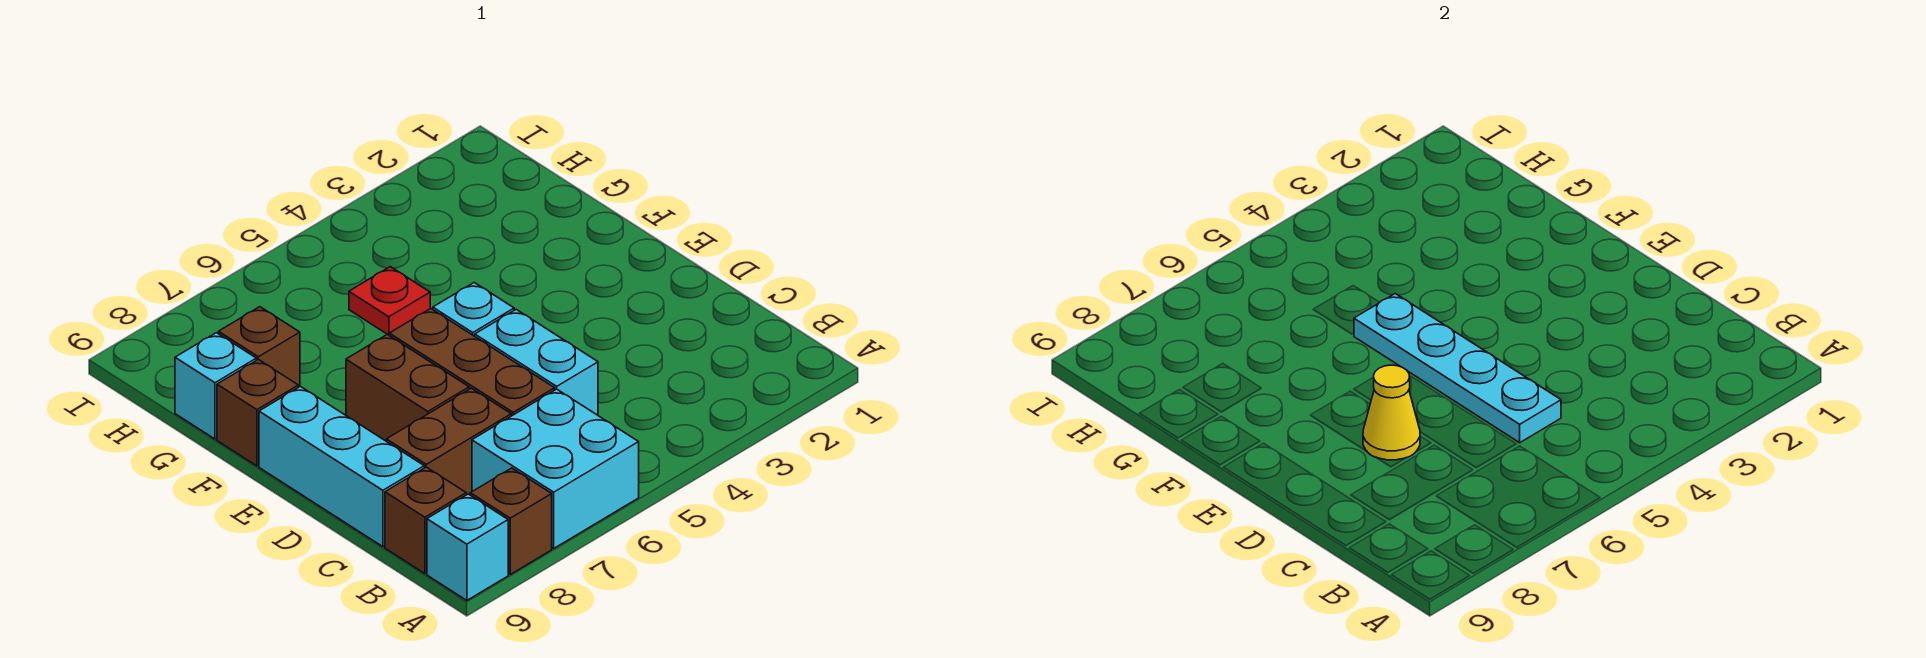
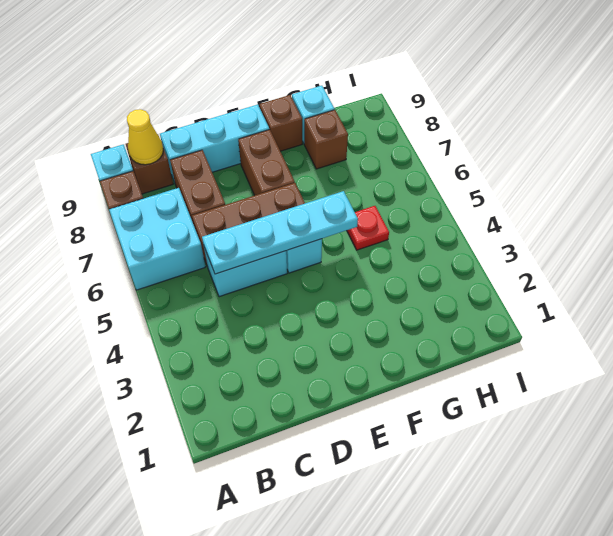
brown 1x2 brick [346,334,469,441] -> brown 1x2 brick turned to [238,129,295,195]
yellow 1x1 cone [1363,365,1420,460] -> yellow 1x1 cone moved to [127,109,163,165]

